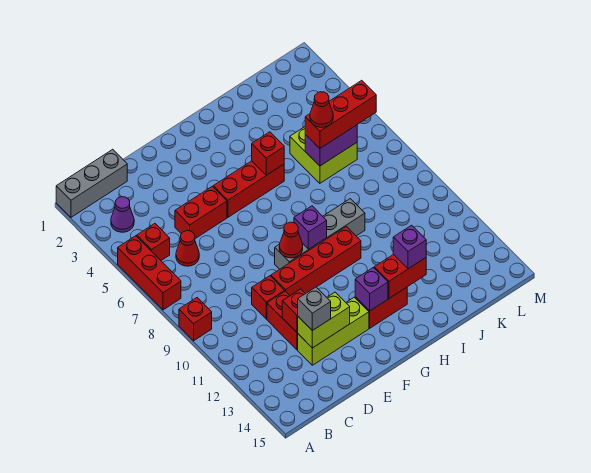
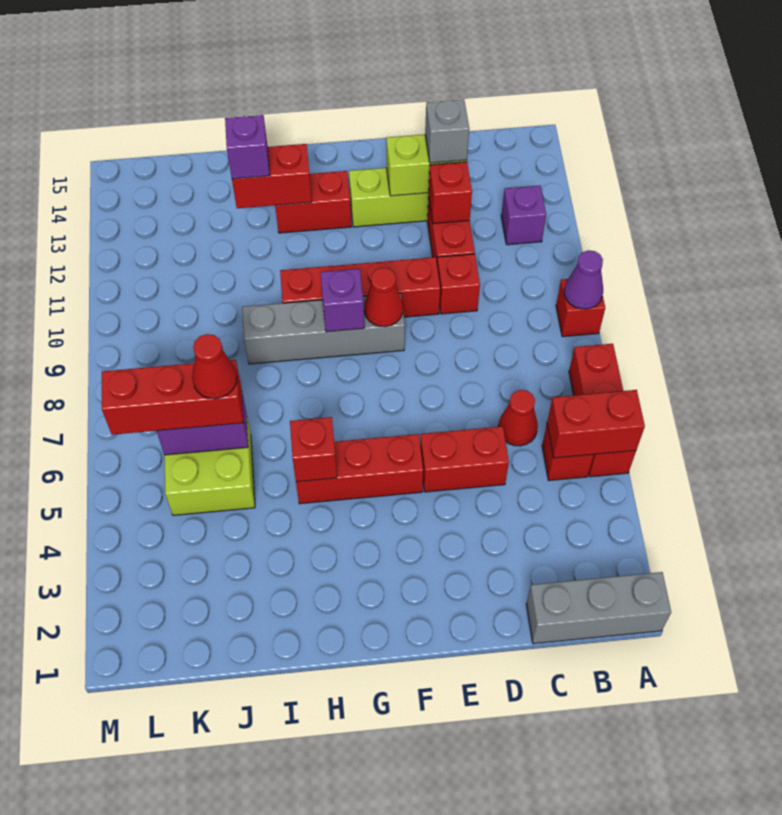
none -> red 1x2 brick [547,390,645,458]
purple 1x1 cone [111,197,134,232] -> purple 1x1 cone moved to [564,250,603,309]
purple 1x1 brick [355,268,388,311] -> purple 1x1 brick moved to [501,186,546,245]

